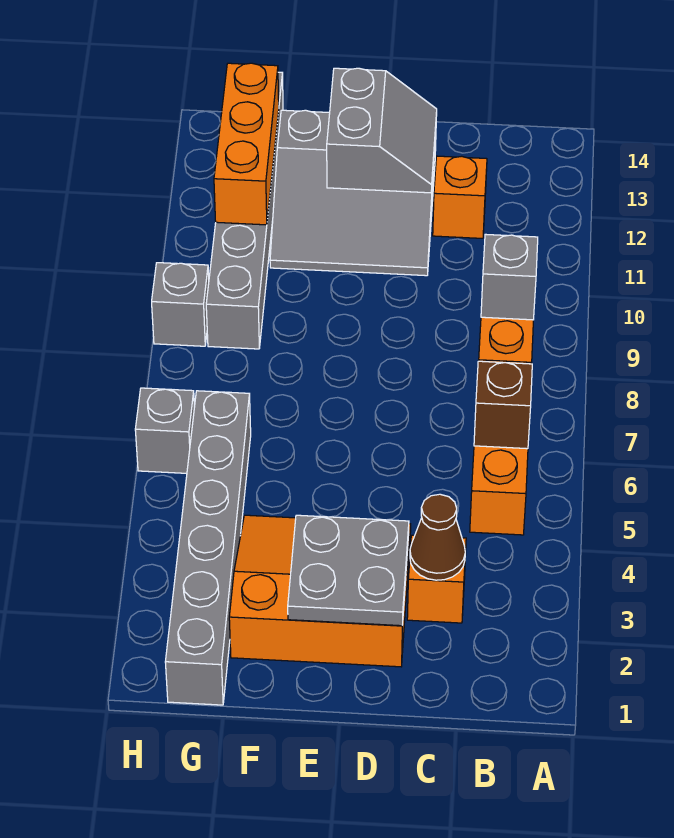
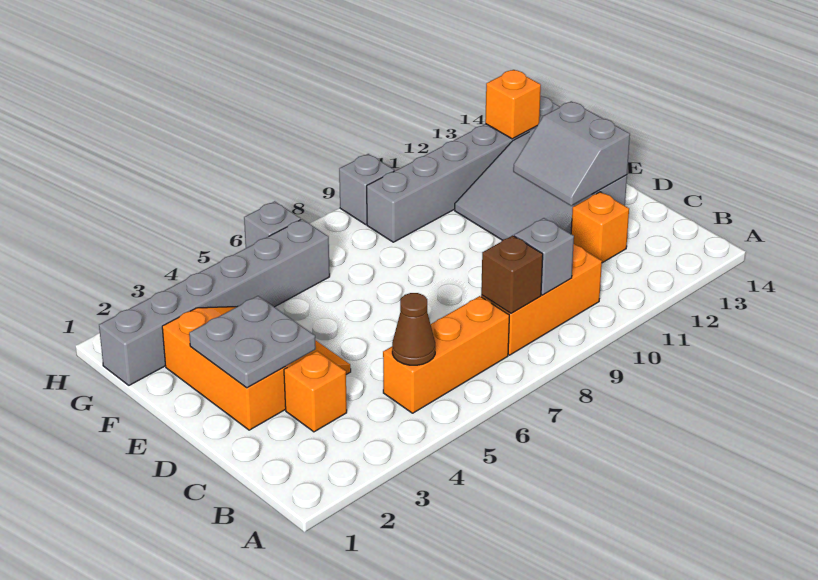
brown 1x1 brick [474,361,532,449] -> brown 1x1 brick moved to [481,235,543,313]
brown 1x1 cone [410,494,465,580] -> brown 1x1 cone moved to [392,293,435,365]
grey 2x2 slope [327,68,437,193] -> grey 2x2 slope turned to [513,101,630,206]
orange 1x3 brick [214,63,279,225] -> orange 1x1 brick [485,70,541,139]

